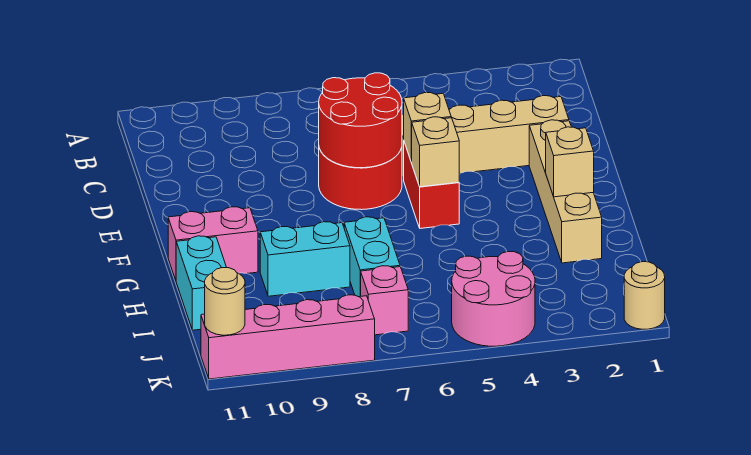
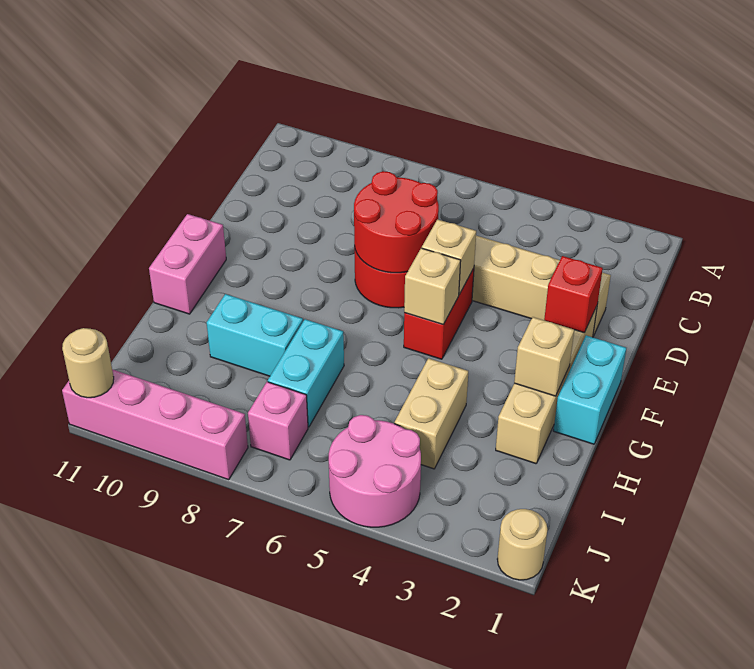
none -> red 1x1 brick [544,256,603,333]
pink 1x2 brick [168,207,258,280] -> pink 1x2 brick turned to [149,214,226,314]
none -> tan 1x2 brick [394,358,468,469]
cyan 1x2 brick [176,236,227,330] -> cyan 1x2 brick moved to [553,335,626,444]

